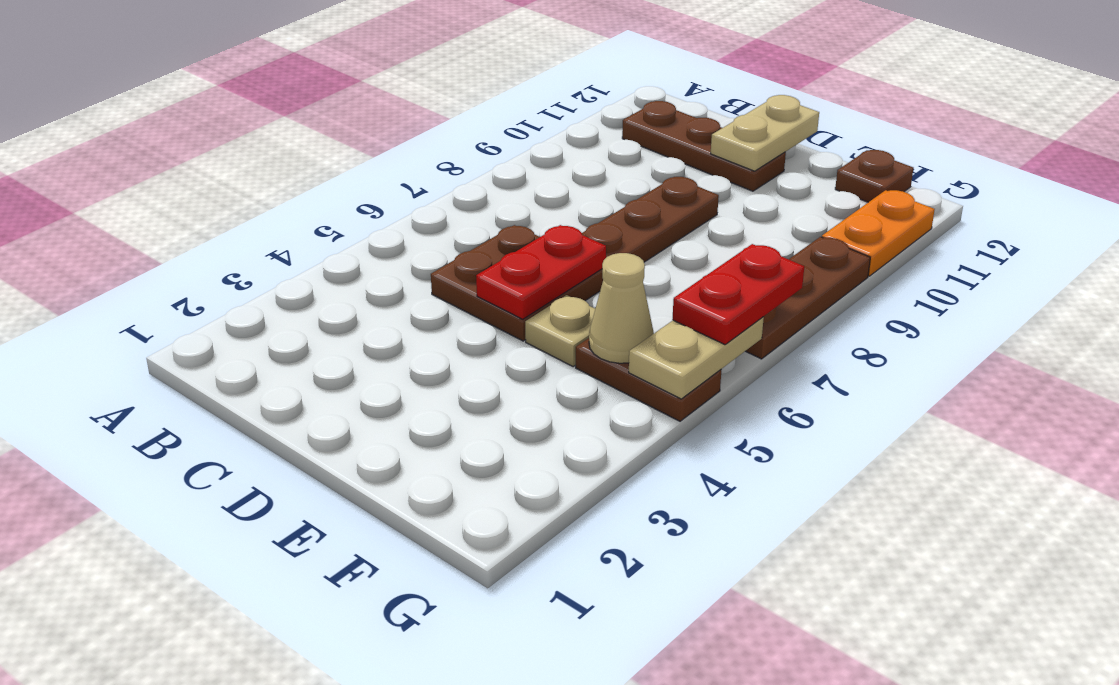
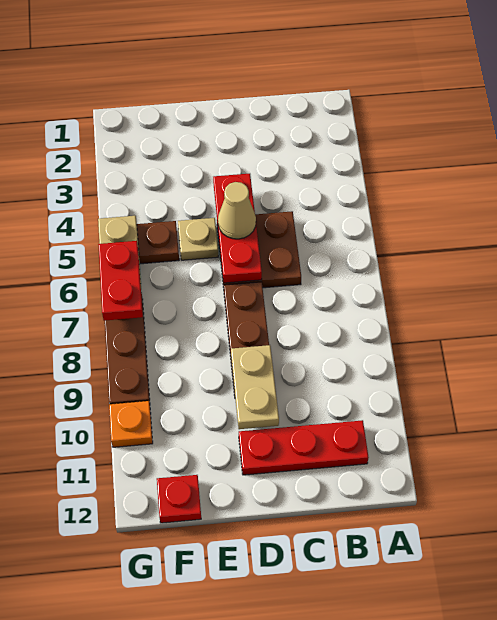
brown 1x3 plate [622,101,786,191] -> red 1x3 plate [239,420,369,475]
red 1x2 plate [476,225,606,319] -> red 1x3 plate [213,174,262,283]
tan 1x2 plate [711,95,819,171] -> tan 1x2 plate moved to [231,345,279,429]
tan 1x1 cone [589,253,654,363] -> tan 1x1 cone moved to [218,182,256,239]
brown 1x1 plate [835,150,914,202] -> red 1x1 plate [157,475,201,523]
orange 1x2 plate [822,190,935,276] -> orange 1x1 plate [109,401,153,447]

